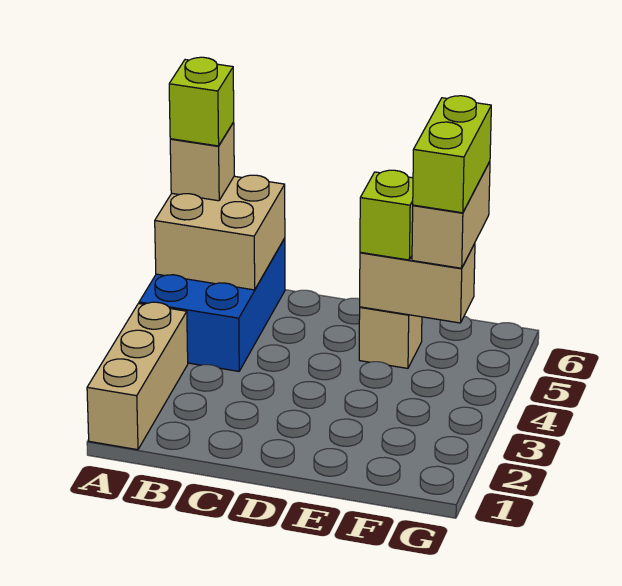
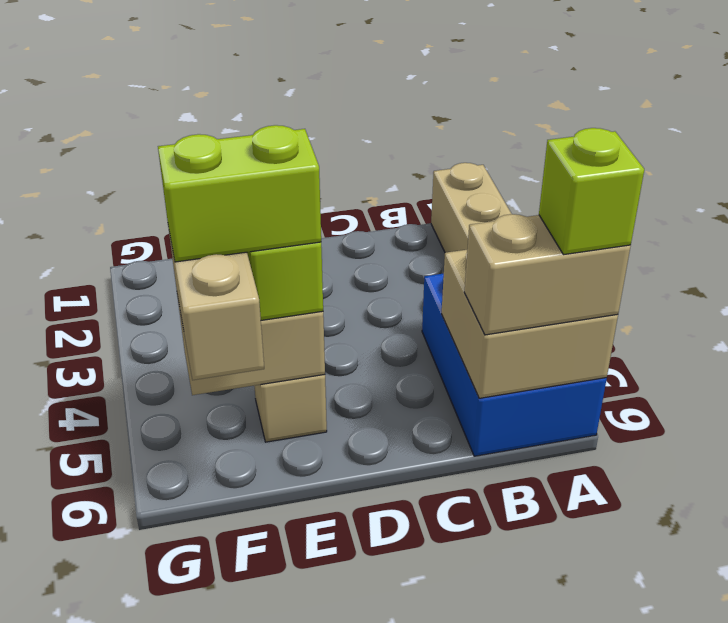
tan 1x1 brick [170,123,234,201] -> tan 1x2 brick [464,214,631,335]
lime 1x2 brick [413,96,491,213] -> lime 1x2 brick turned to [158,125,321,262]

